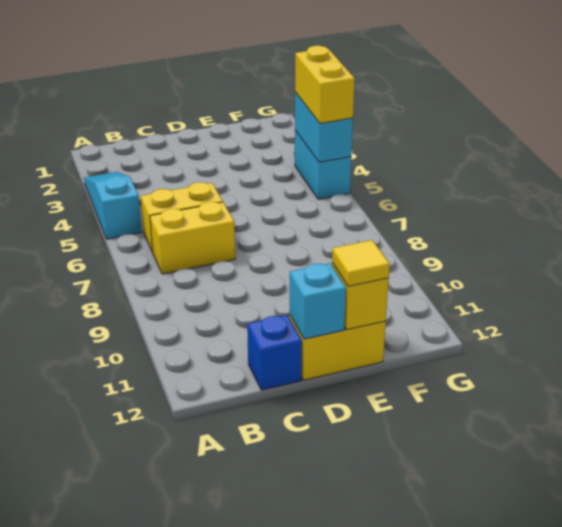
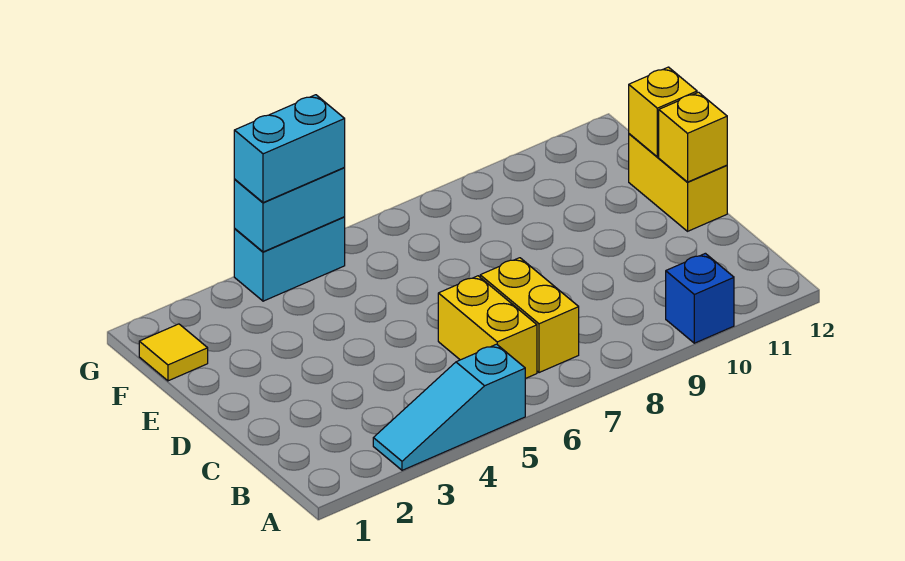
blue 1x1 brick [247,315,302,390] -> blue 1x1 brick moved to [666,253,734,343]
cyan 1x1 brick [289,263,346,339] -> yellow 1x1 brick [659,92,727,182]
yellow 1x1 tile [332,240,390,286] -> yellow 1x1 tile moved to [139,324,208,381]
yellow 1x2 brick [295,46,355,123] -> cyan 1x2 brick [234,95,345,203]

